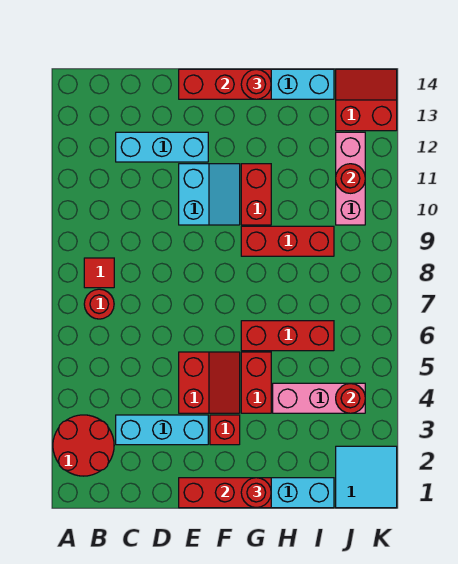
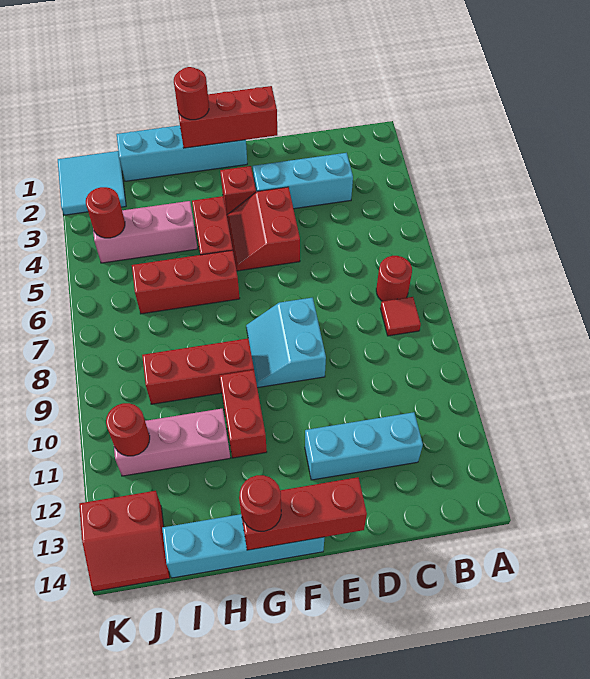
red 2x2 round brick [53,415,114,476] -> none
cyan 2x2 slope [179,164,240,225] -> cyan 2x2 slope moved to [246,298,326,388]
pink 1x3 brick [336,132,365,225] -> pink 1x3 brick turned to [114,409,230,476]

